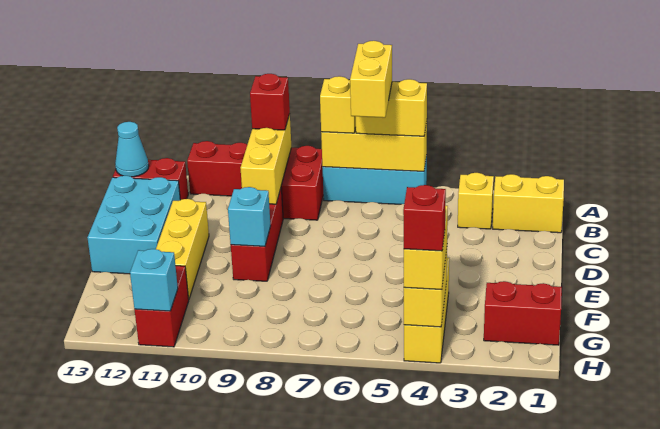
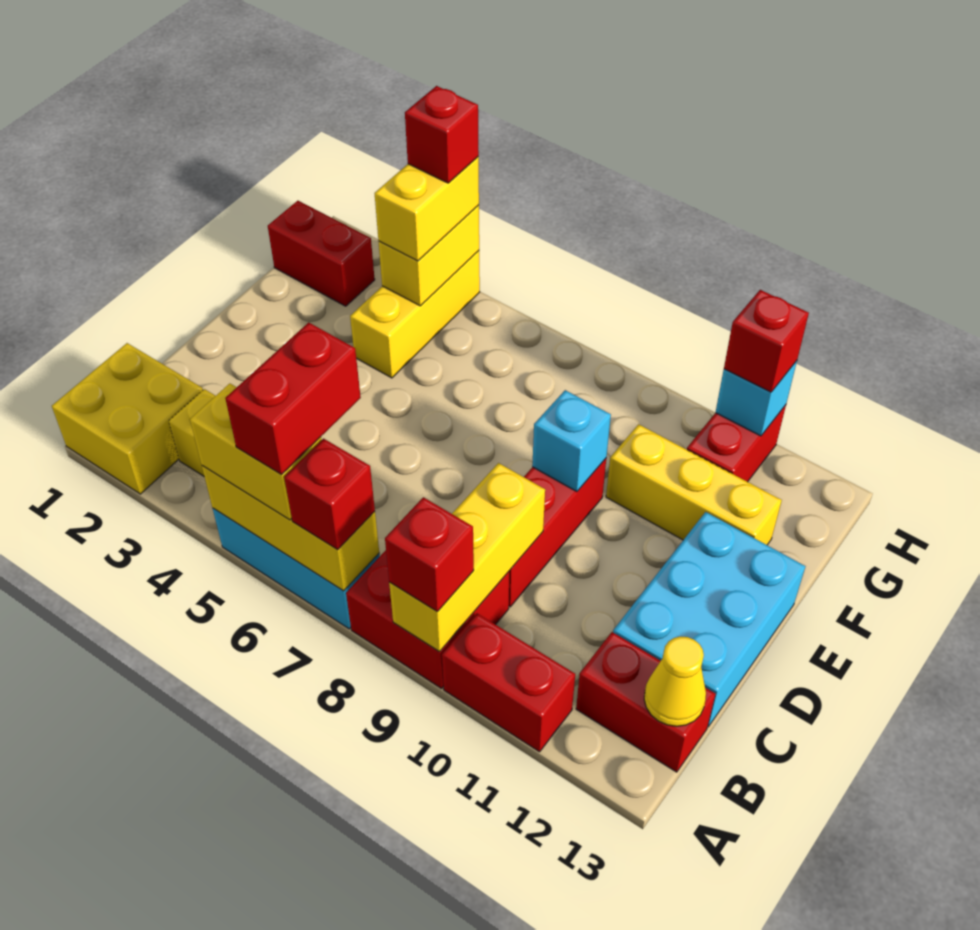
yellow 1x2 brick [350,41,392,118] -> red 1x2 brick [225,322,361,474]
yellow 1x1 brick [320,76,356,133] -> red 1x1 brick [284,439,375,550]
yellow 1x2 brick [493,174,564,233] -> yellow 2x2 brick [52,343,203,494]
cyan 1x1 cone [115,122,149,177] -> yellow 1x1 cone [644,636,706,726]
yellow 1x3 brick [156,199,209,299] -> yellow 1x3 brick turned to [606,424,782,545]
none -> red 1x1 brick [724,290,809,392]

